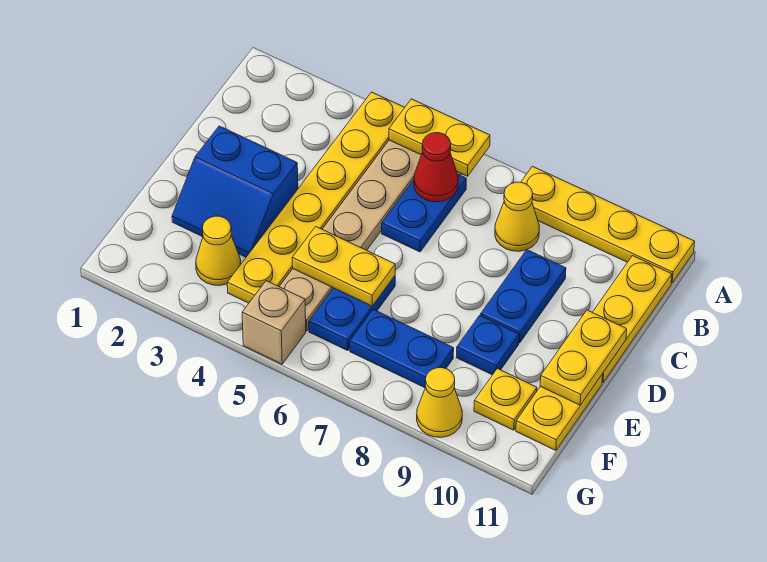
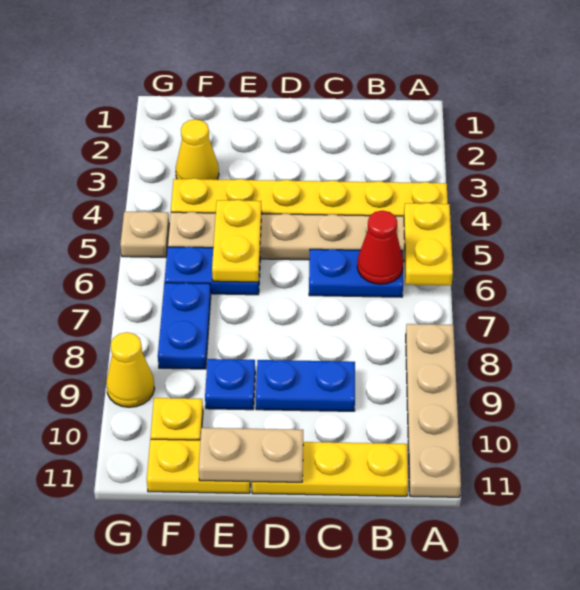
yellow 1x4 plate [521,166,695,283] -> tan 1x4 plate [406,324,461,497]
yellow 1x1 cone [495,182,539,251] -> none
blue 2x2 slope [172,126,298,257] -> none
yellow 1x2 plate [540,310,627,405] -> tan 1x2 plate [199,428,303,482]
tan 1x1 brick [242,281,306,364] -> tan 1x1 plate [120,211,169,257]

